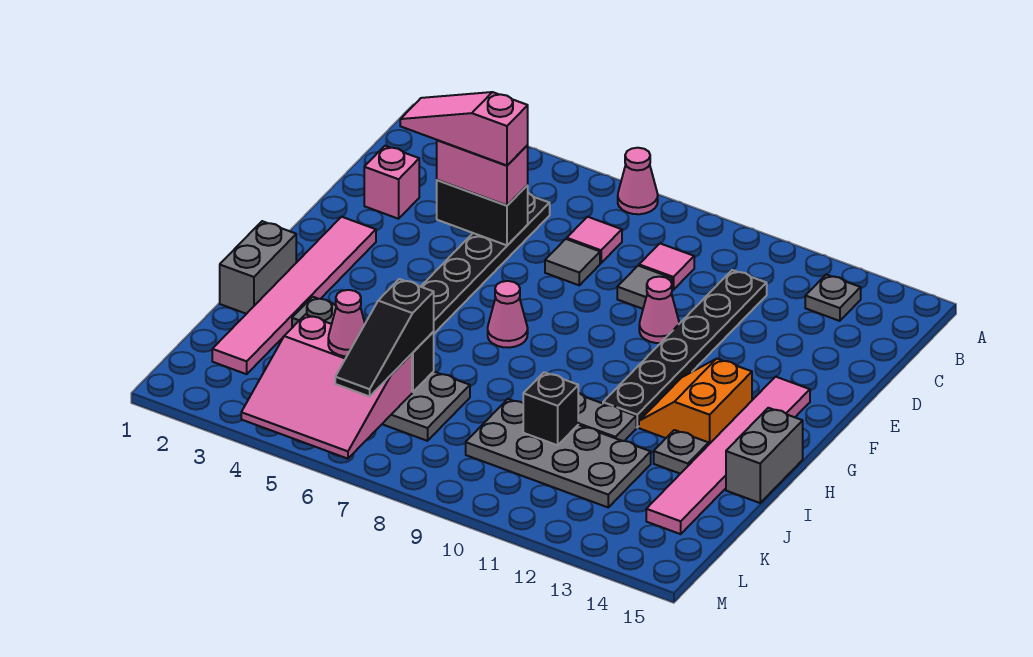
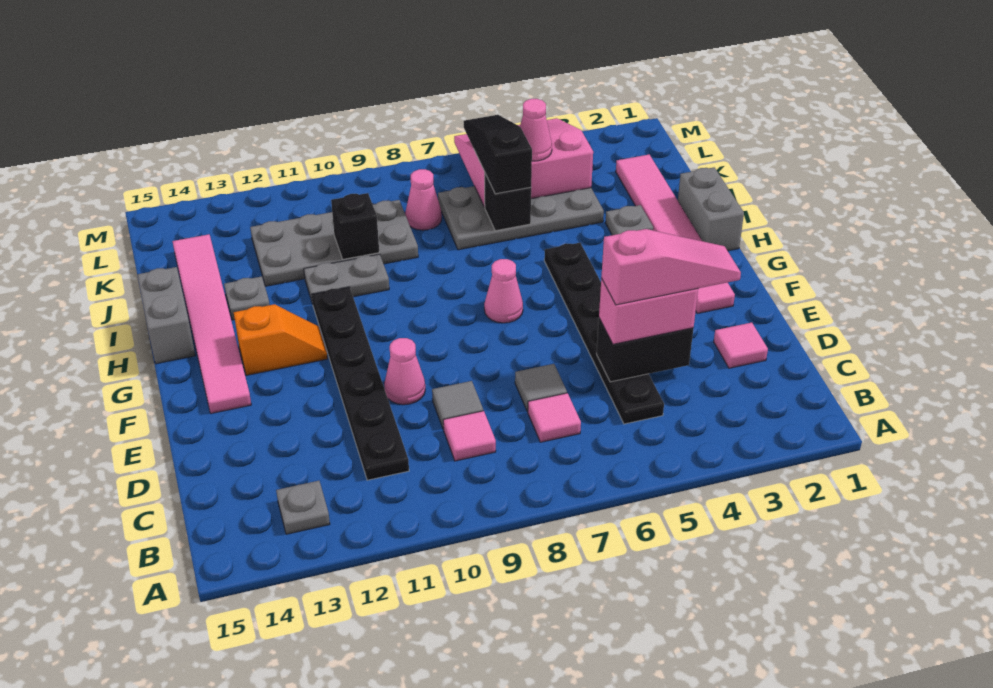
pink 1x1 cone [618,148,658,214] -> pink 1x1 cone moved to [405,169,442,230]
pink 1x1 brick [364,146,419,219] -> pink 1x1 tile [714,323,768,368]
orange 2x2 slope [639,359,752,444] -> orange 1x2 slope [234,304,327,375]

